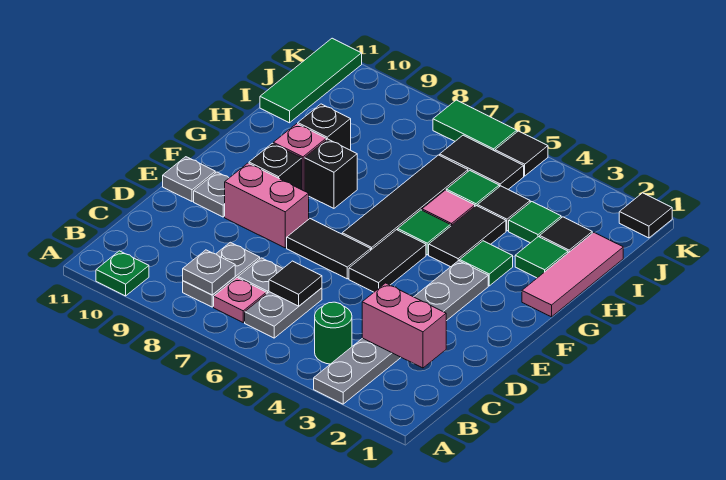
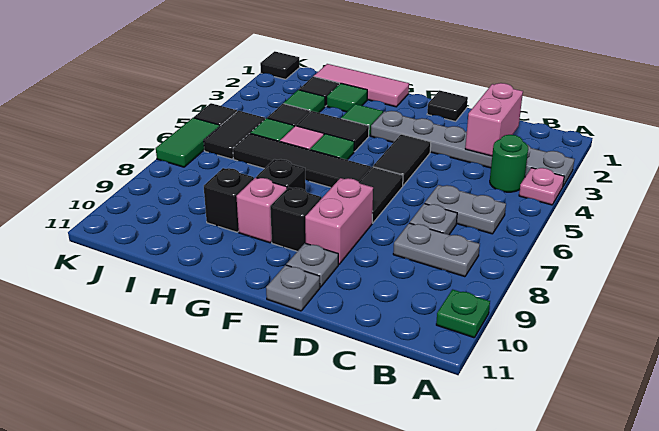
pink 1x1 plate [214,278,266,322] -> pink 1x1 plate moved to [519,168,564,205]
grey 1x1 plate [183,250,235,295] -> none
black 1x1 tile [269,261,322,306] -> black 1x1 tile moved to [427,90,468,121]
black 1x2 tile [349,230,426,292] -> black 1x2 tile turned to [373,134,431,186]
green 1x3 tile [260,38,362,123] -> none

